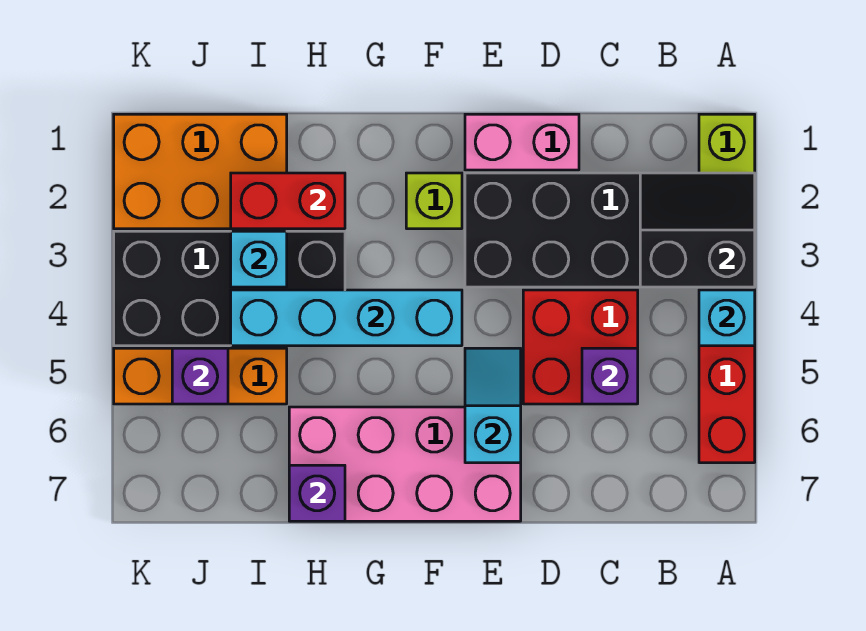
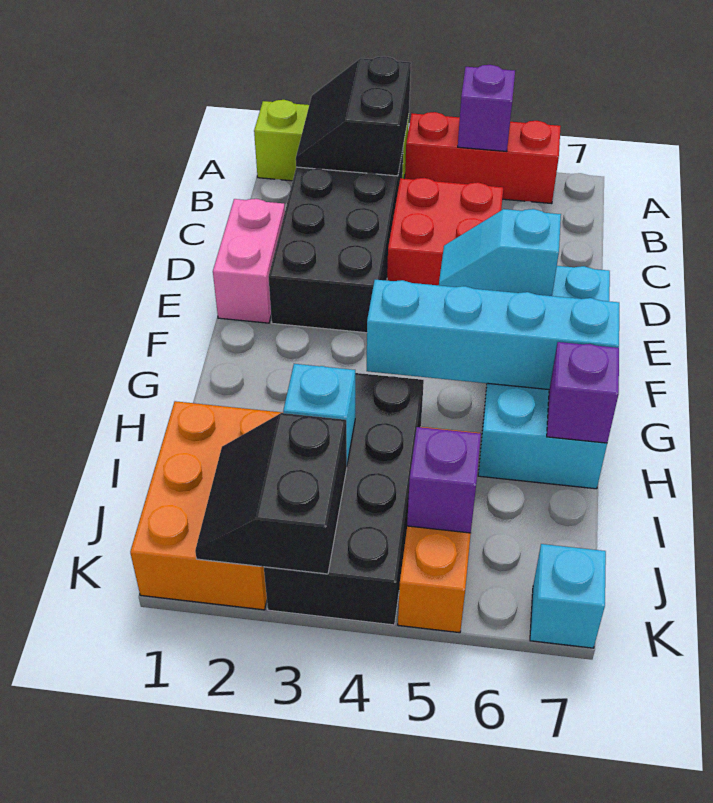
cyan 1x1 brick [699,290,755,346] -> cyan 1x1 brick moved to [530,544,606,648]
purple 1x1 brick [582,348,638,404] -> purple 1x1 brick moved to [458,65,515,151]
pink 2x4 brick [289,407,521,521] -> cyan 2x4 brick [478,266,610,489]
lime 1x1 brick [406,173,462,229] -> none
cyan 1x4 brick [231,290,462,346] -> cyan 1x4 brick turned to [367,280,619,390]
red 1x2 brick [231,173,345,229] -> none
none -> black 2x2 slope [195,413,347,574]

